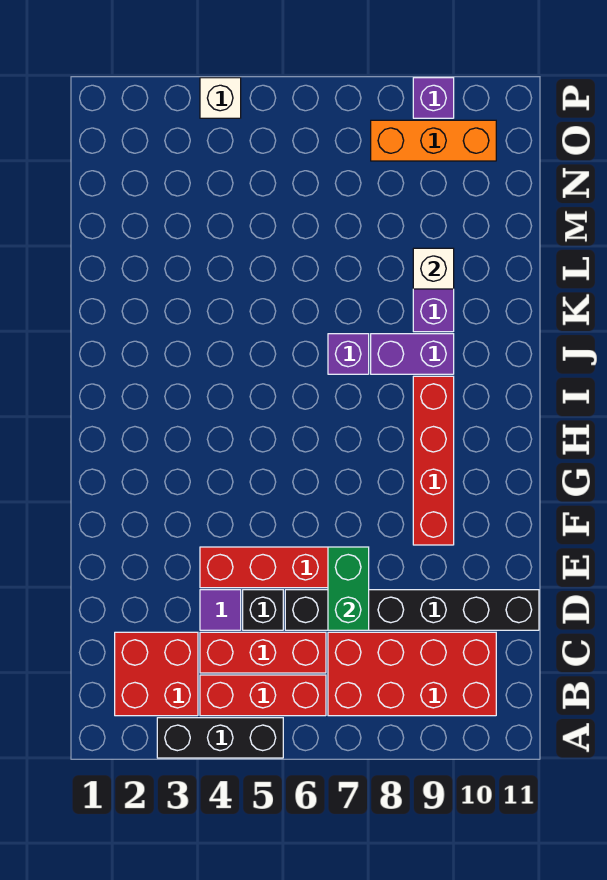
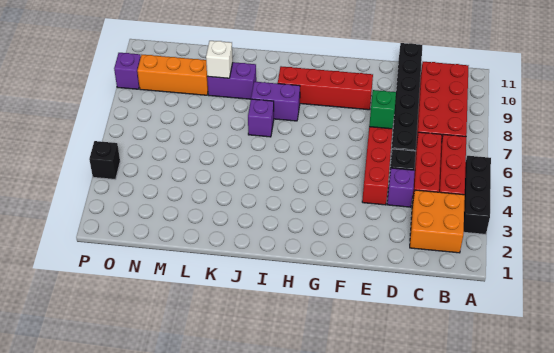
red 2x2 brick [115,632,198,716] -> orange 2x2 brick [410,190,465,253]
purple 1x1 tile [200,590,241,630] -> purple 1x1 brick [387,168,415,207]
green 1x2 brick [328,547,369,630] -> green 1x1 brick [369,90,396,129]
purple 1x2 brick [371,334,454,374] -> purple 1x2 brick turned to [251,82,300,121]
orange 1x3 brick [371,120,496,161] -> orange 1x3 brick turned to [137,55,208,95]
white 1x1 brick [200,78,241,118] -> black 1x1 brick [89,141,120,180]

